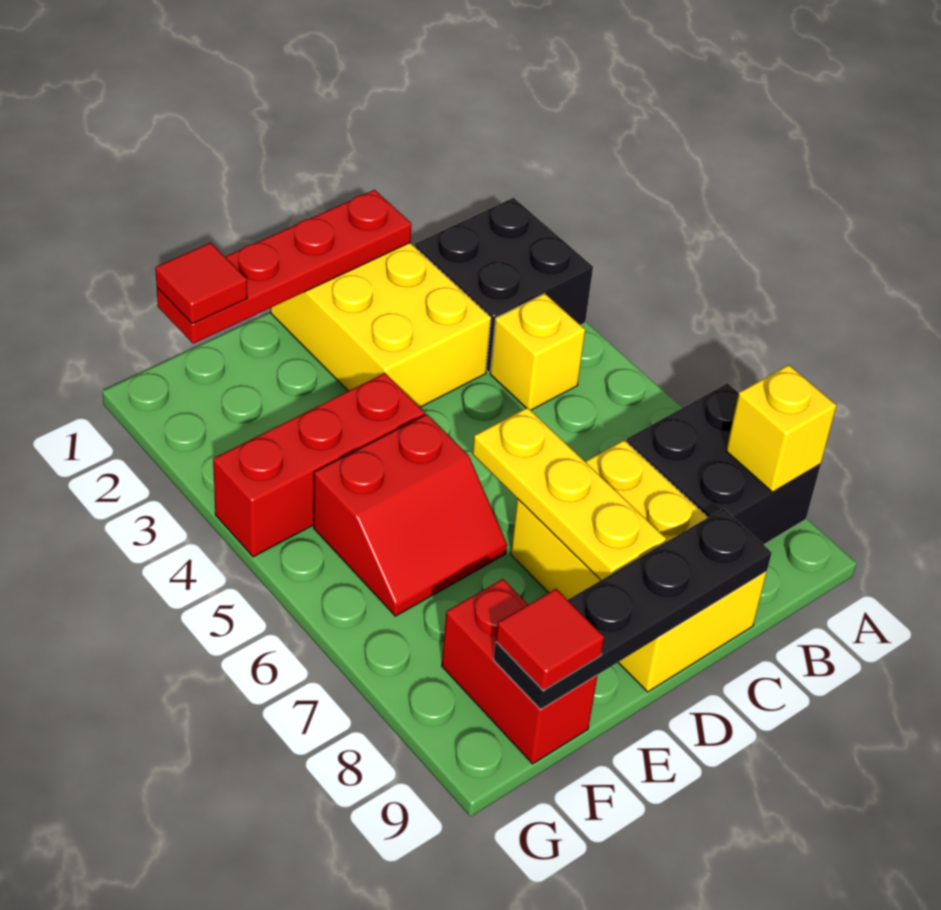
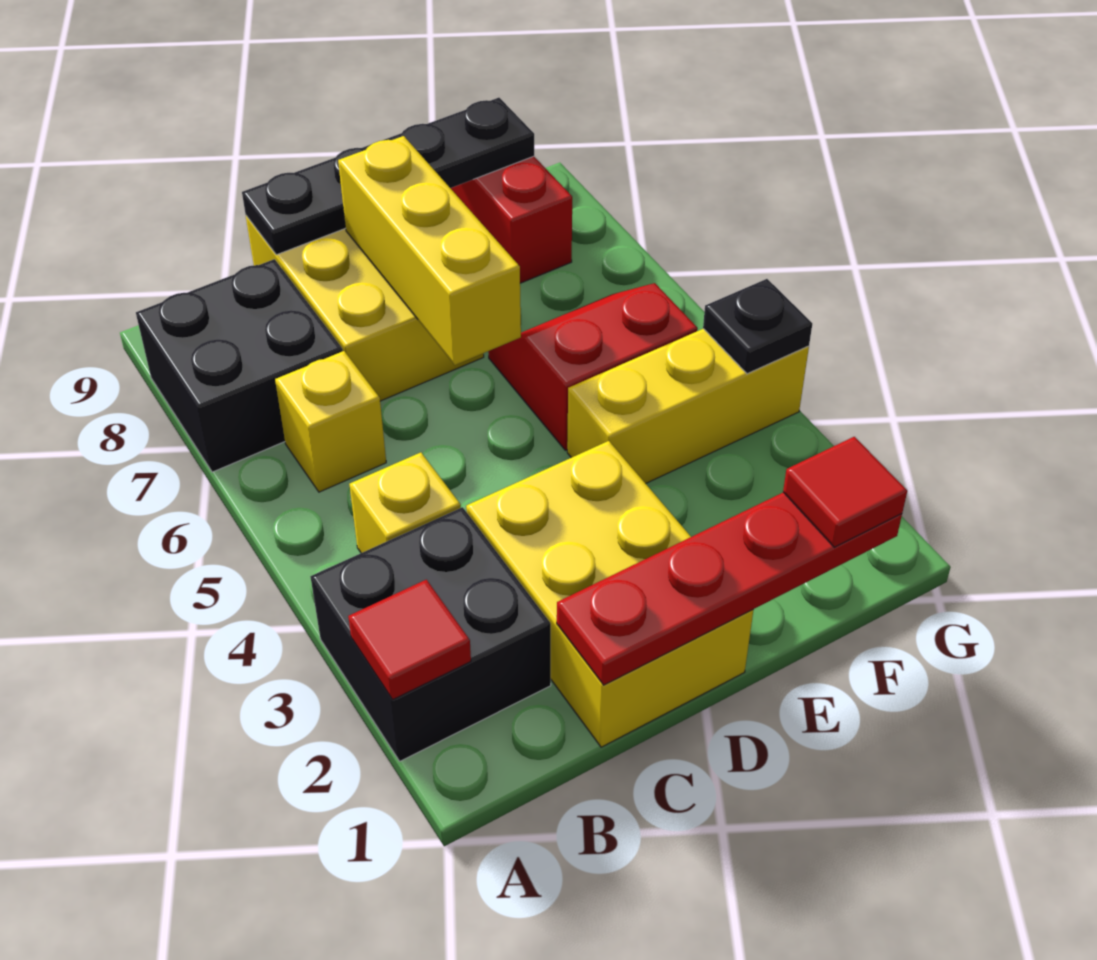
yellow 1x1 brick [726,365,837,492] -> yellow 1x1 brick moved to [275,351,386,492]
yellow 1x3 plate [473,408,666,580] -> yellow 1x3 brick [338,136,521,365]
red 1x3 brick [213,373,425,557] -> yellow 1x3 brick [567,329,809,484]
red 1x1 tile [496,589,604,690] -> red 1x1 tile moved to [348,580,471,700]
none -> black 1x1 plate [703,279,812,374]

